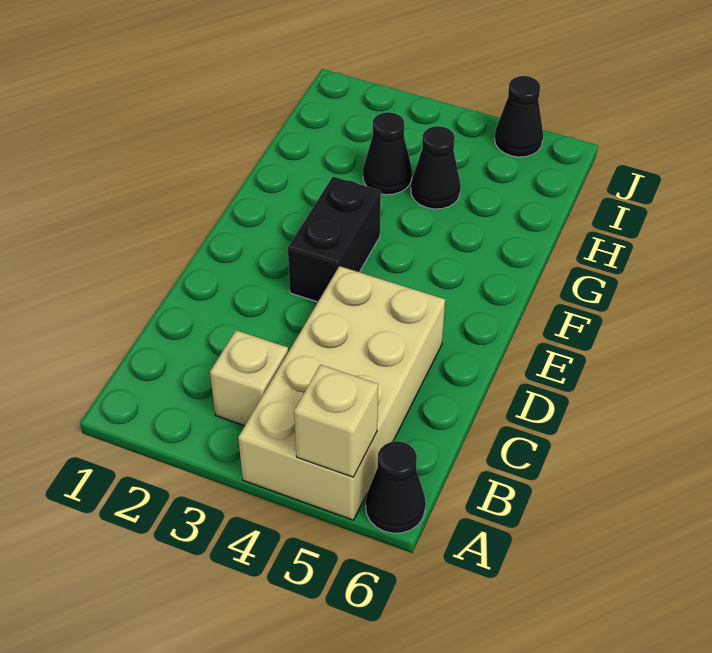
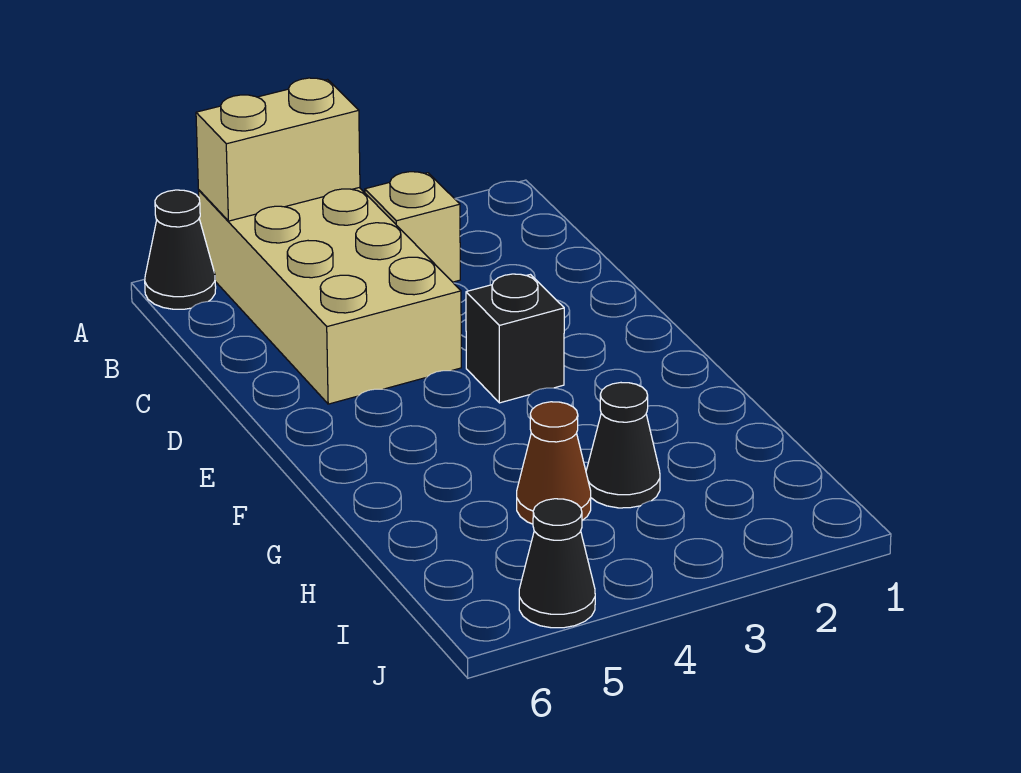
tan 1x1 brick [294,365,378,477] -> tan 1x2 brick [196,78,360,221]
black 1x2 brick [288,177,381,302] -> black 1x1 brick [466,274,564,403]
black 1x1 cone [411,126,461,209] -> brown 1x1 cone [517,402,591,524]

